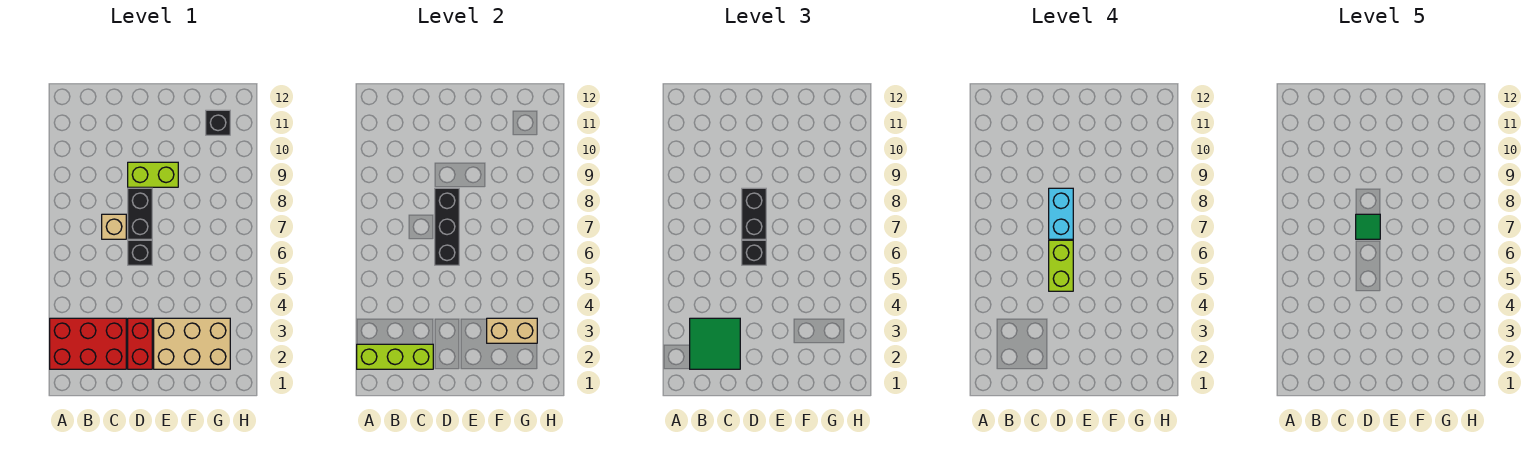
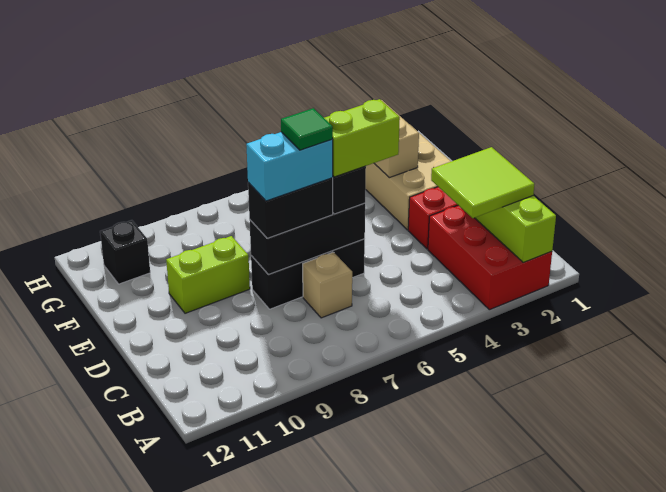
green 2x2 tile [690,318,740,369] -> lime 2x2 tile [431,147,534,218]
lime 1x2 brick [128,162,178,187] -> lime 1x2 brick turned to [166,236,250,313]

